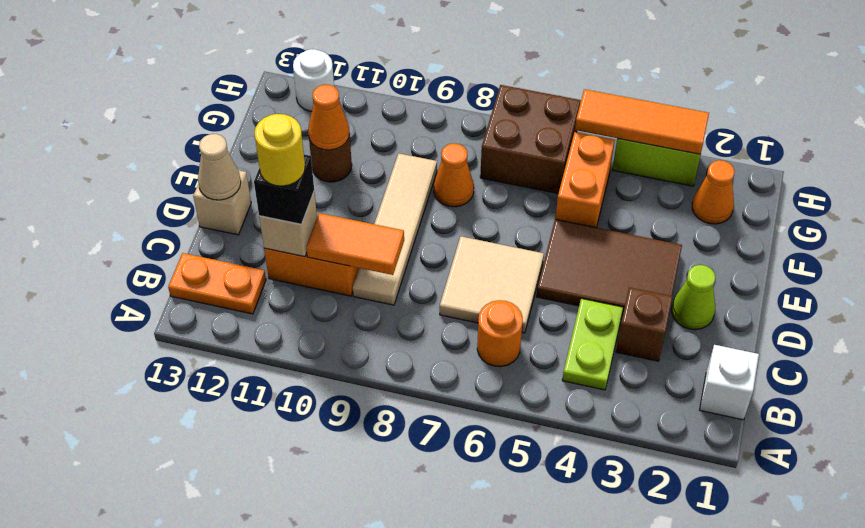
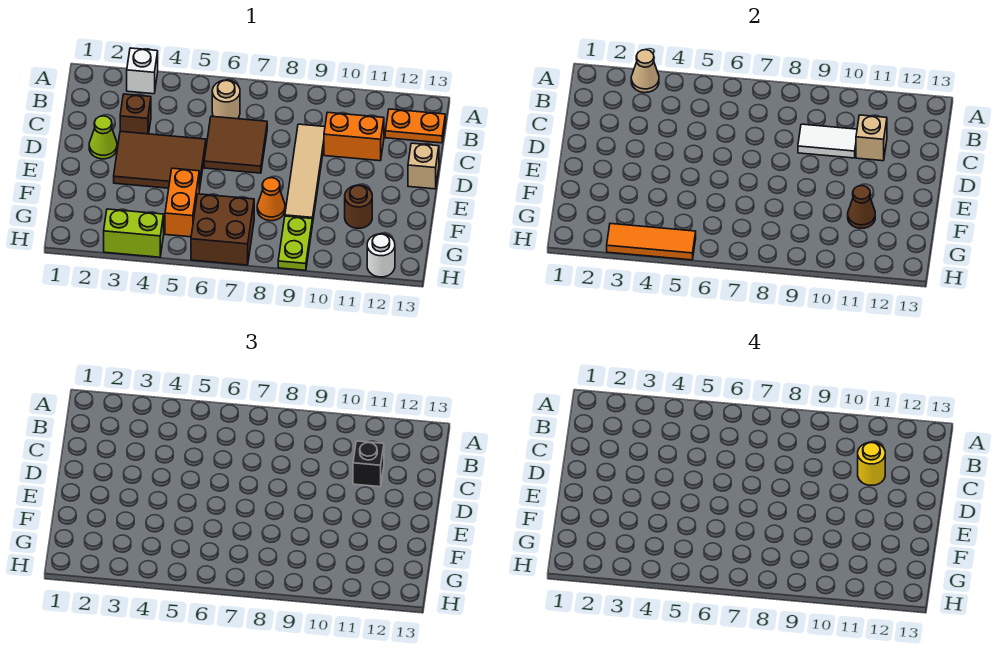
white 1x1 brick [700,345,759,420] -> white 1x1 brick moved to [127,48,158,94]
lime 1x2 plate [562,298,623,390] -> lime 1x2 plate moved to [278,216,312,270]
orange 1x1 round brick [477,300,523,367] -> tan 1x1 round brick [212,80,240,119]
tan 2x2 tile [440,236,544,333] -> brown 2x2 tile [204,116,267,173]
orange 1x2 tile [306,213,404,275] -> white 1x2 tile [798,124,857,158]
tan 1x1 cone [198,134,241,200] -> tan 1x1 cone moved to [631,50,659,93]
orange 1x1 cone [308,85,350,150] -> brown 1x1 cone [848,186,875,228]
orange 1x1 cone [692,160,735,224] -> none

